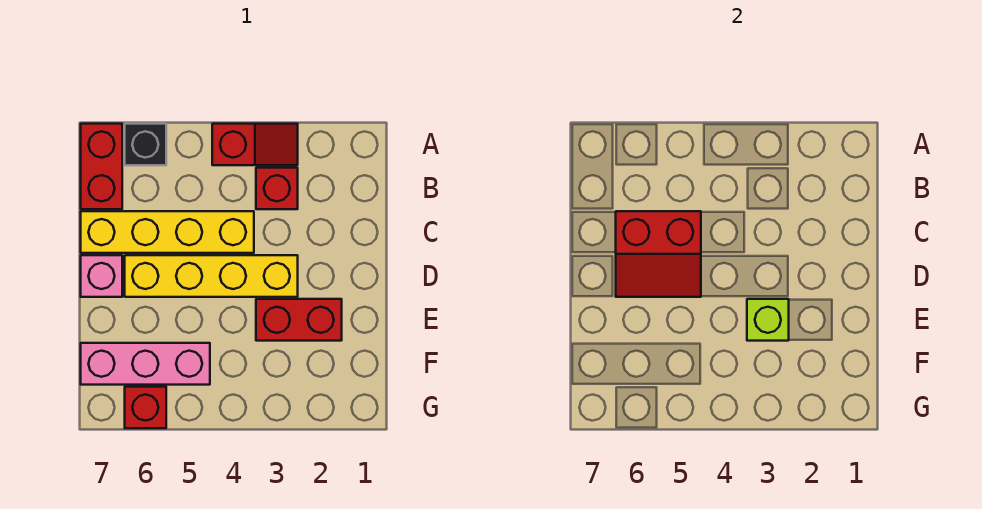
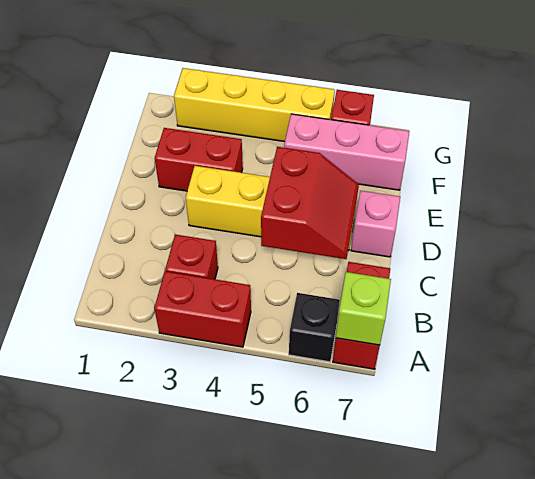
red 1x2 slope [212,124,298,165] -> red 1x2 brick [154,271,251,347]
yellow 1x4 brick [81,211,254,253] -> yellow 1x4 brick moved to [174,68,335,142]
red 2x2 slope [616,211,701,297] -> red 2x2 slope turned to [261,147,359,259]
lime 1x1 brick [747,299,789,341] -> lime 1x1 brick moved to [336,272,391,345]

